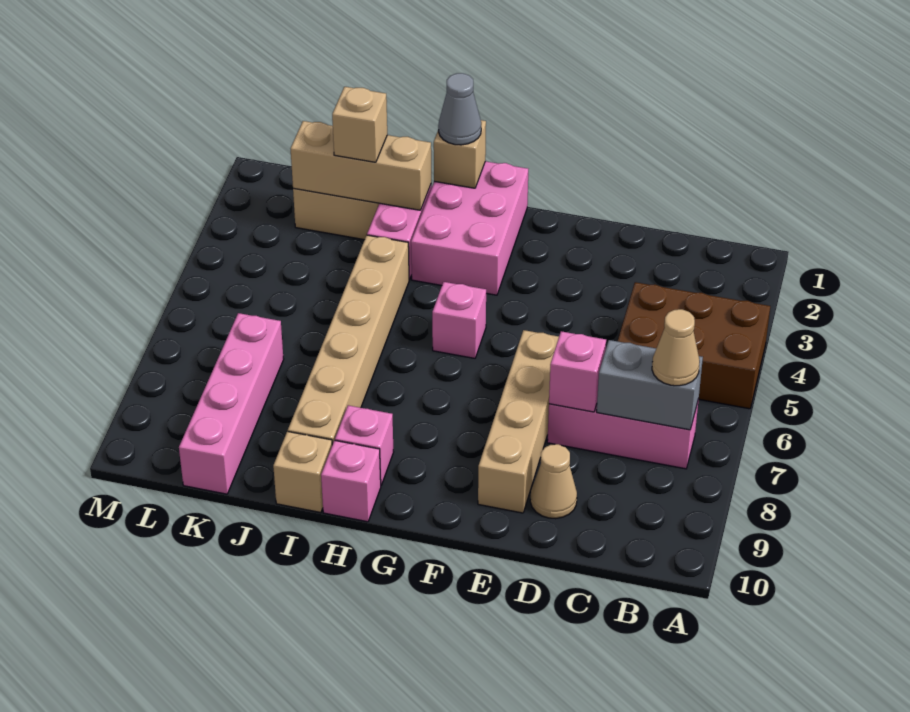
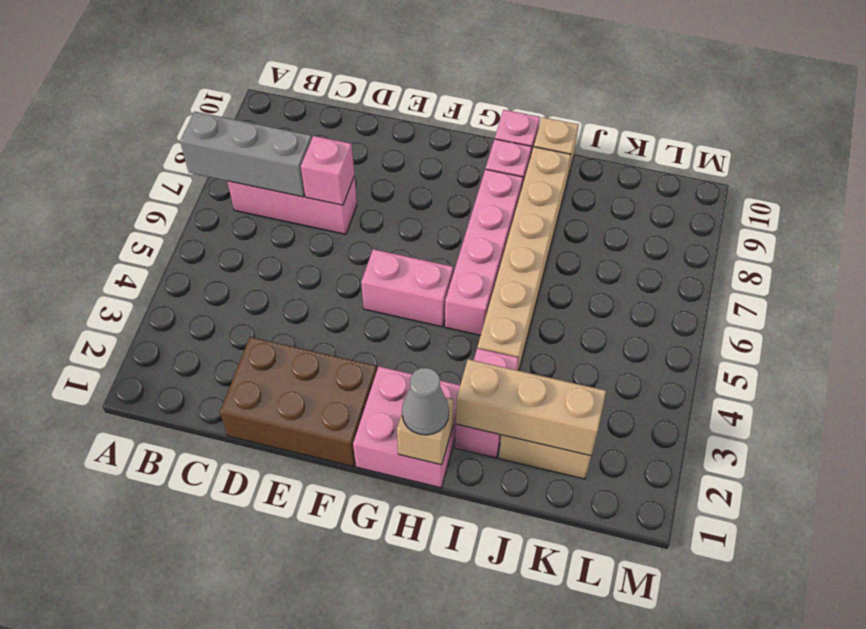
brown 2x3 brick [618,282,770,409] -> brown 2x3 brick moved to [220,337,377,467]
grey 1x2 brick [597,340,703,430] -> grey 1x3 brick [180,112,312,197]
tan 1x1 cone [652,309,700,386] -> none
tan 1x1 cone [530,444,577,519] -> none
tan 1x4 brick [478,330,559,513] -> none
pink 2x3 brick [411,161,528,295] -> pink 2x2 brick [353,367,460,488]
pink 1x1 brick [432,282,486,358] -> pink 1x2 brick [361,249,453,327]
tan 1x1 brick [332,87,387,162] -> none
pink 1x4 brick [179,313,284,494] -> pink 1x4 brick moved to [445,169,523,335]

